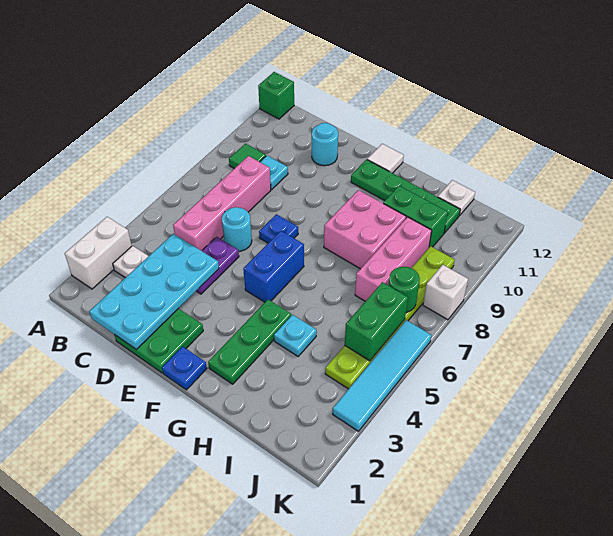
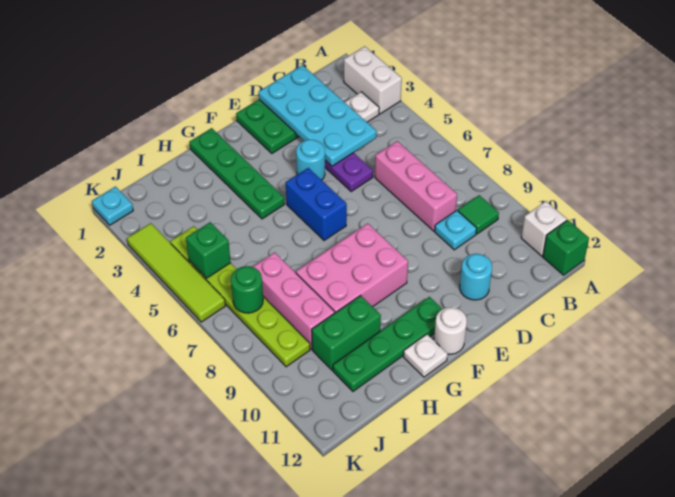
pink 1x4 brick [173,156,271,251] -> pink 1x3 brick [375,141,457,231]
cyan 1x1 round brick [222,207,252,251] -> cyan 1x1 round brick moved to [296,140,325,180]
blue 1x1 plate [259,214,298,243] -> none
blue 1x1 plate [162,347,207,390] -> none
white 1x1 tile [367,144,404,173] -> white 1x1 round brick [434,307,467,354]
green 1x3 plate [208,300,291,384] -> green 1x4 plate [189,128,285,219]
pink 2x2 brick [324,190,406,269] -> pink 2x3 brick [296,223,408,313]
cyan 1x1 plate [274,315,317,356] -> cyan 1x1 plate moved to [92,187,133,225]
white 1x1 plate [438,180,475,215] -> white 1x1 plate moved to [403,334,448,377]
green 1x2 brick [345,282,408,361] -> green 1x1 brick [186,222,231,278]
cyan 1x4 tile [333,320,432,431] -> lime 1x4 tile [127,223,225,322]
white 1x1 brick [423,265,468,320] -> white 1x1 brick moved to [521,201,567,256]

